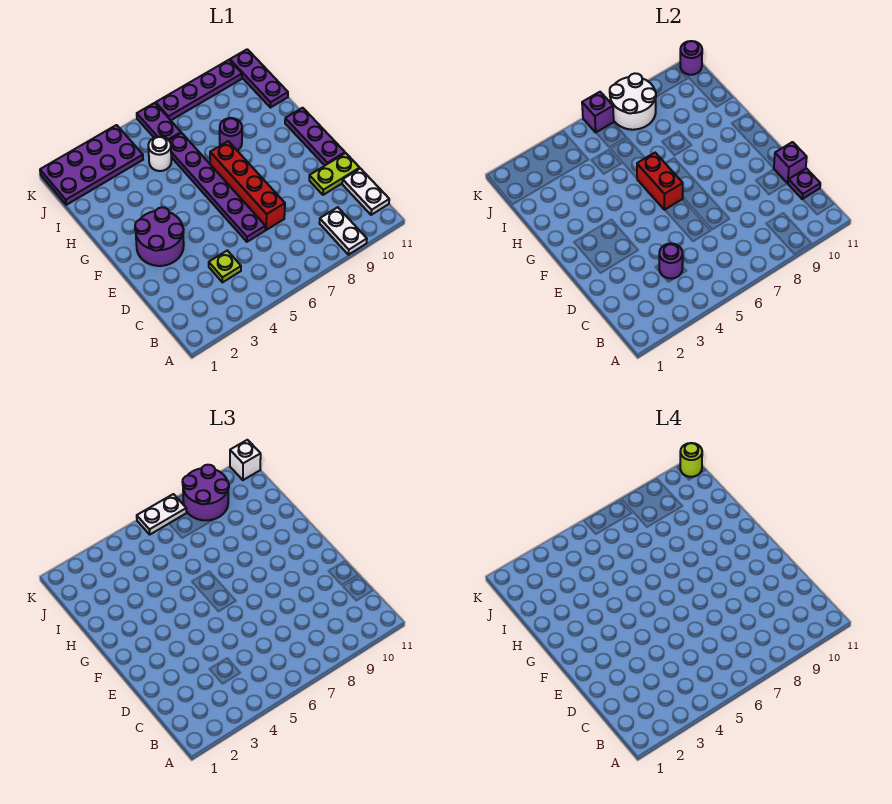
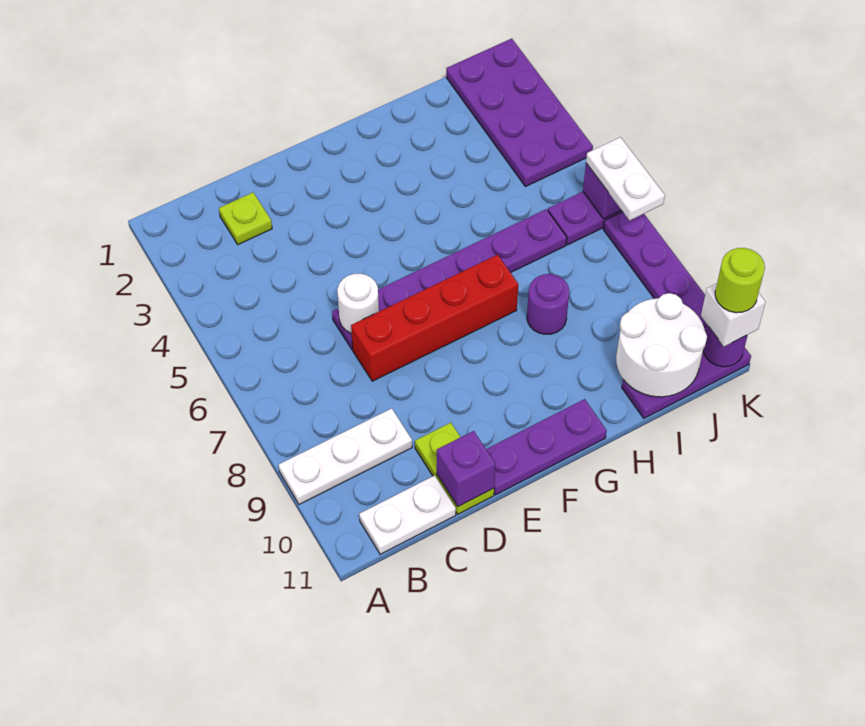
white 1x2 plate [319,207,367,255] -> white 1x3 plate [279,408,412,504]
lime 1x1 plate [209,251,241,282] -> lime 1x1 plate moved to [219,192,272,245]
purple 1x1 round brick [659,244,683,279] -> none
purple 1x1 plate [788,168,820,199] -> none
purple 2x2 round brick [135,207,184,266] -> none
red 1x2 brick [637,153,683,210] -> none
white 1x1 round brick [148,136,171,171] -> white 1x1 round brick moved to [337,274,379,333]
white 2x2 round brick [610,73,656,130] -> white 2x2 round brick moved to [616,293,707,397]
purple 2x2 round brick [182,465,229,520] -> none

